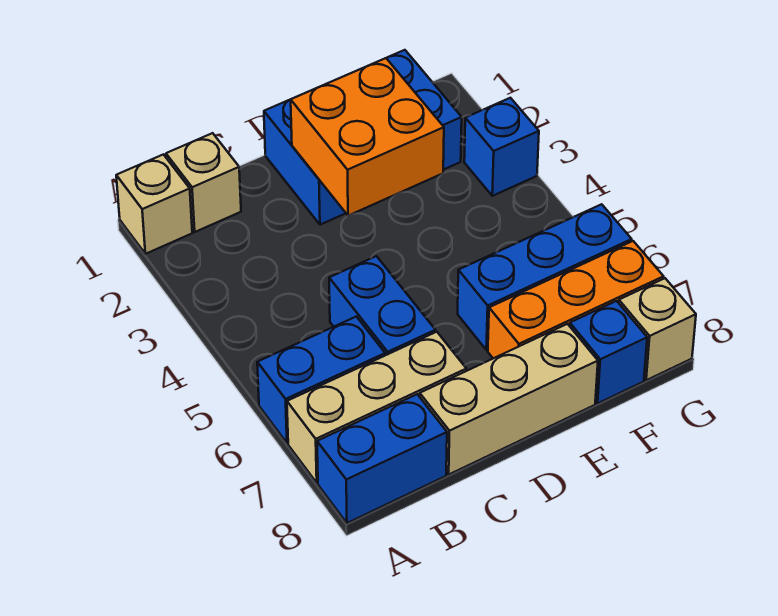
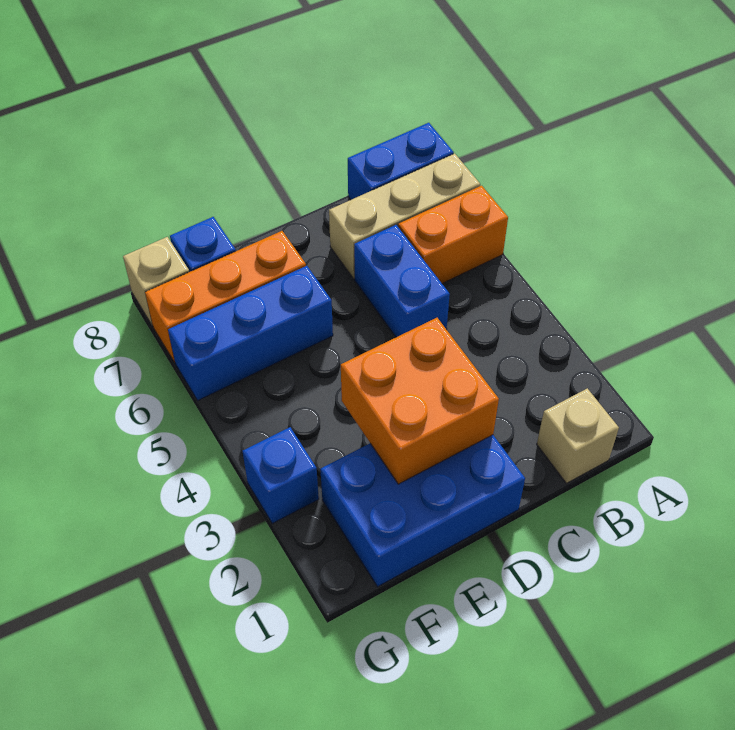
tan 1x1 brick [116,154,192,254] -> none
blue 1x2 brick [257,317,385,443] -> orange 1x2 brick [398,186,508,284]
tan 1x3 brick [420,324,598,474] -> none

